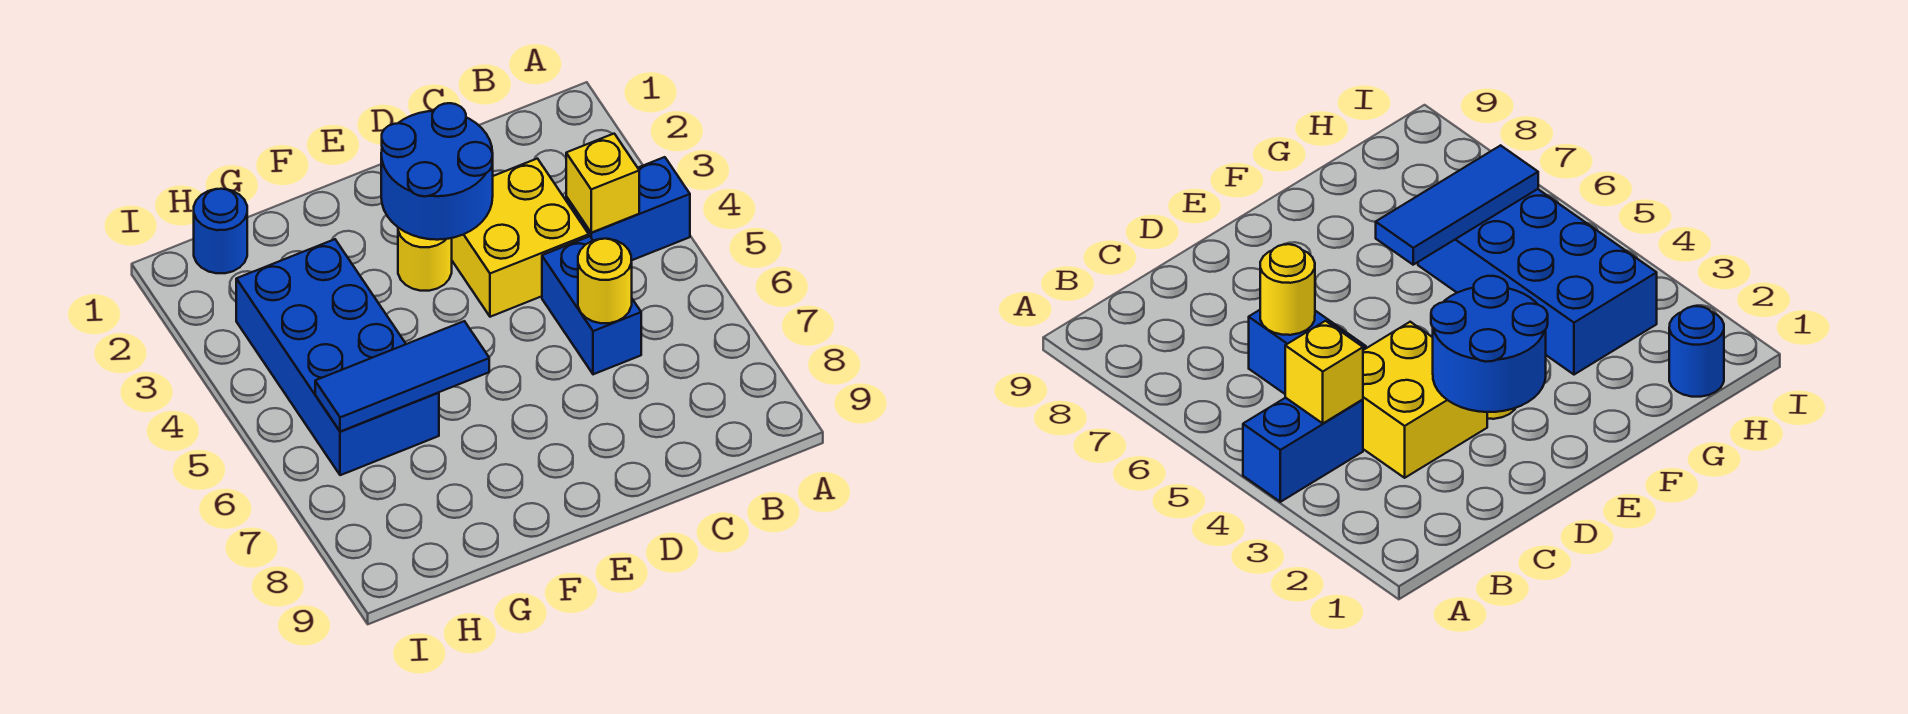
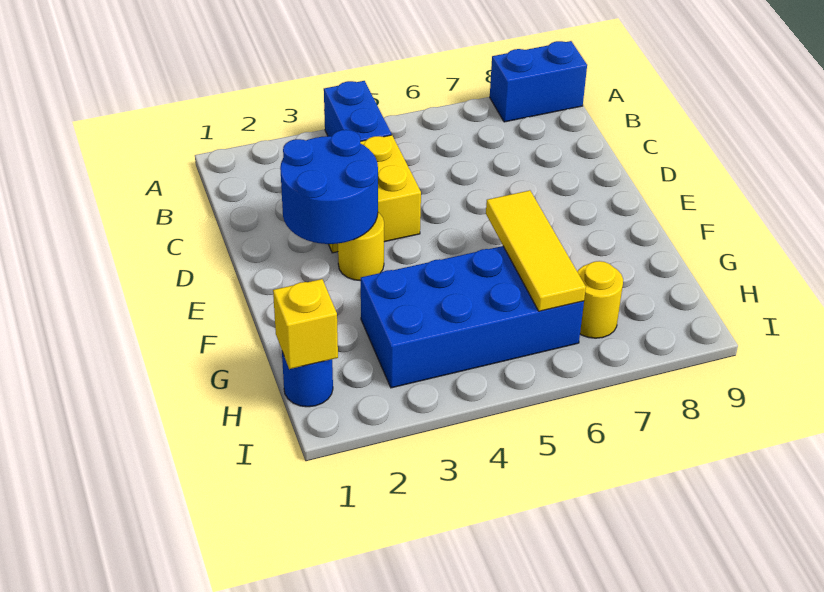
yellow 1x1 brick [566,134,639,233] -> yellow 1x1 brick moved to [273,279,338,369]
blue 1x2 brick [542,236,641,374] -> blue 1x2 brick moved to [490,41,587,122]
yellow 1x1 round brick [578,239,632,323] -> yellow 1x1 round brick moved to [577,261,623,338]
blue 1x3 tile [315,321,489,432] -> yellow 1x3 tile [486,190,586,311]

